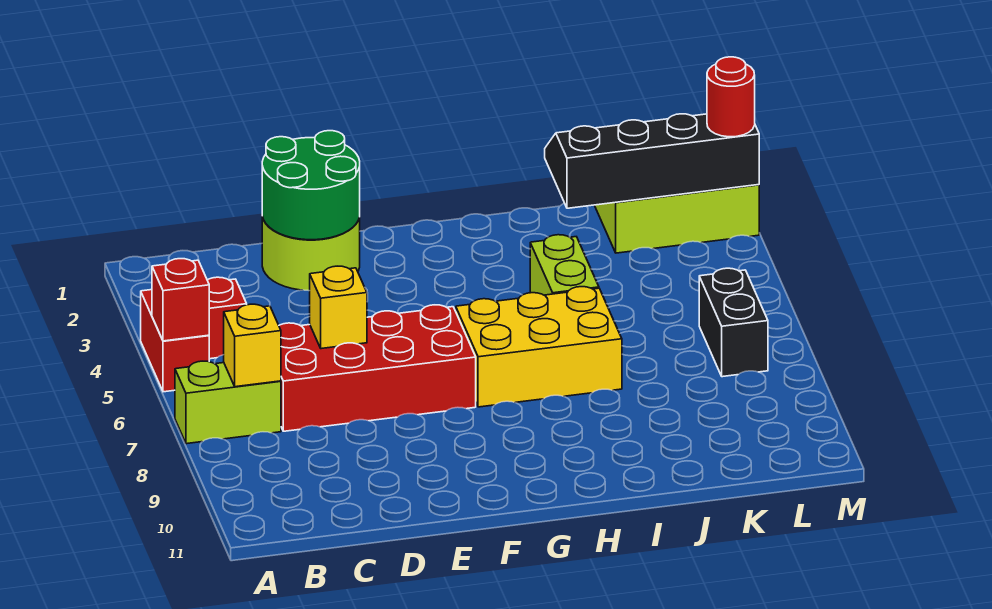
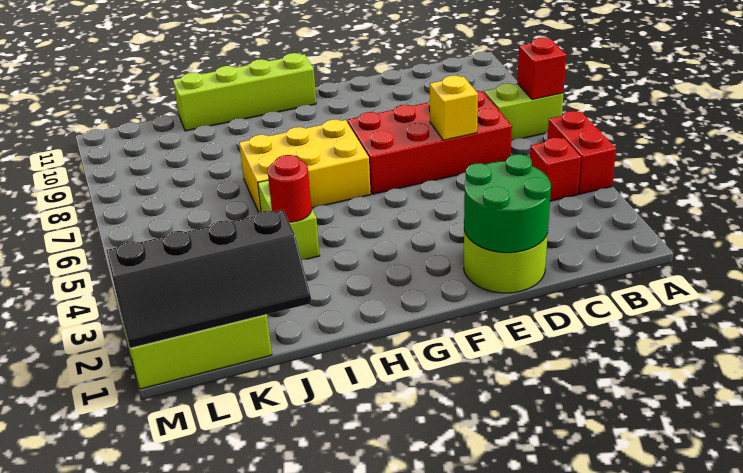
red 1x1 brick [152,259,209,341] -> red 1x1 brick moved to [517,38,566,100]
yellow 1x1 brick [224,304,281,387] -> none
none -> lime 1x4 brick [173,53,316,131]
black 1x2 brick [699,268,768,377] -> none
red 1x1 round brick [707,57,755,137] -> red 1x1 round brick moved to [267,155,311,222]

